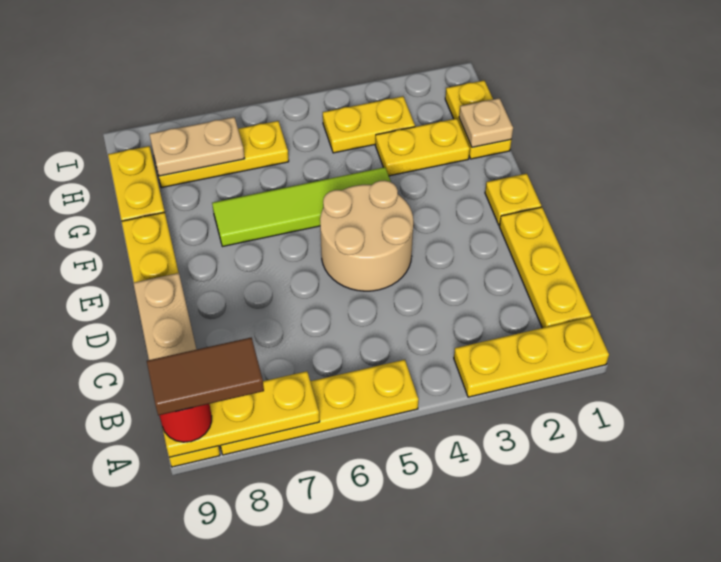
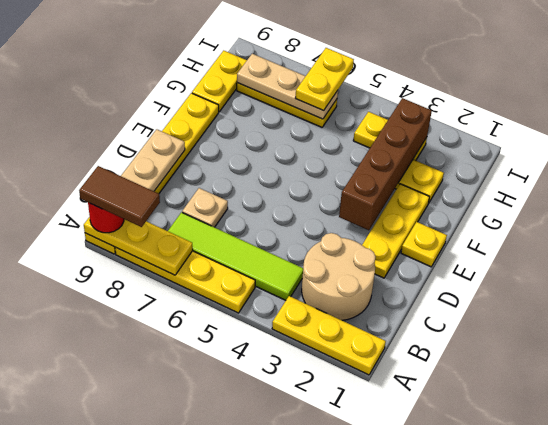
yellow 1x3 plate [499,207,591,328] -> yellow 1x3 plate moved to [362,184,429,278]
tan 2x2 round brick [320,180,413,291] -> tan 2x2 round brick moved to [302,233,376,320]
none -> brown 1x4 brick [339,98,432,230]
lime 1x4 tile [212,167,391,247] -> lime 1x4 tile moved to [168,212,303,300]
yellow 1x2 plate [445,81,511,159] -> yellow 1x2 plate moved to [295,48,354,110]
tan 1x1 plate [459,98,513,147] -> tan 1x1 plate moved to [182,188,228,227]
tan 1x2 plate [150,117,245,176] -> tan 1x3 plate [237,54,338,119]

